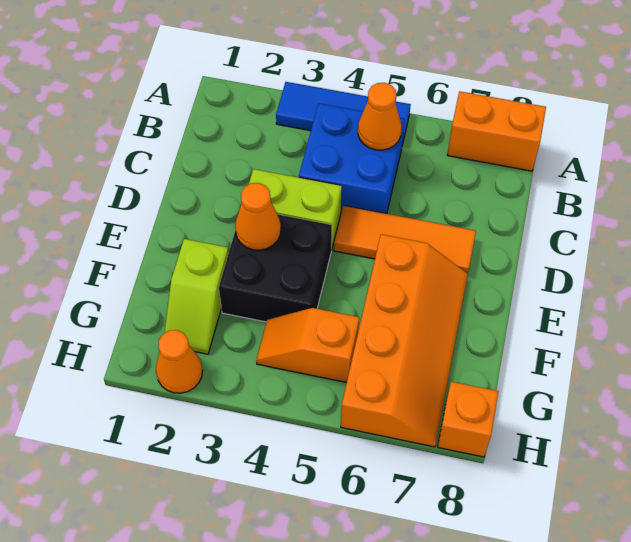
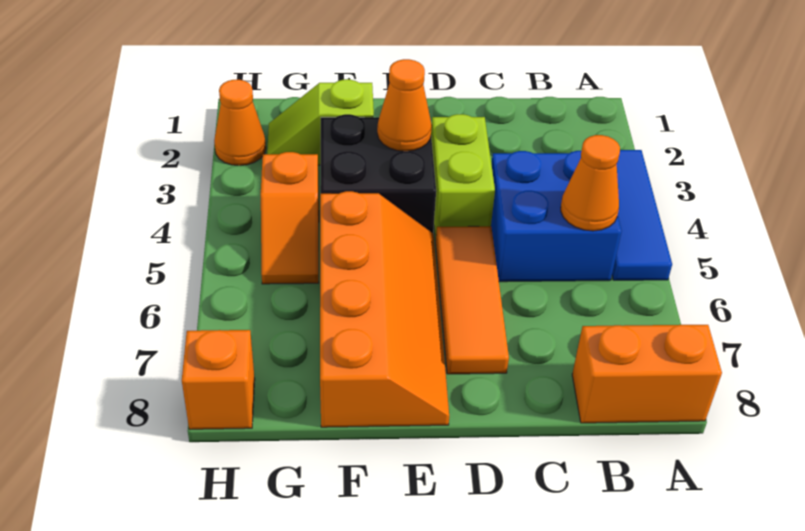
orange 1x2 brick [447,91,546,171] -> orange 1x2 brick turned to [572,325,722,423]
orange 2x4 slope [341,234,468,447] -> orange 2x4 slope turned to [320,191,449,427]
orange 1x2 slope [256,308,359,382] -> orange 1x2 slope turned to [261,152,319,284]

